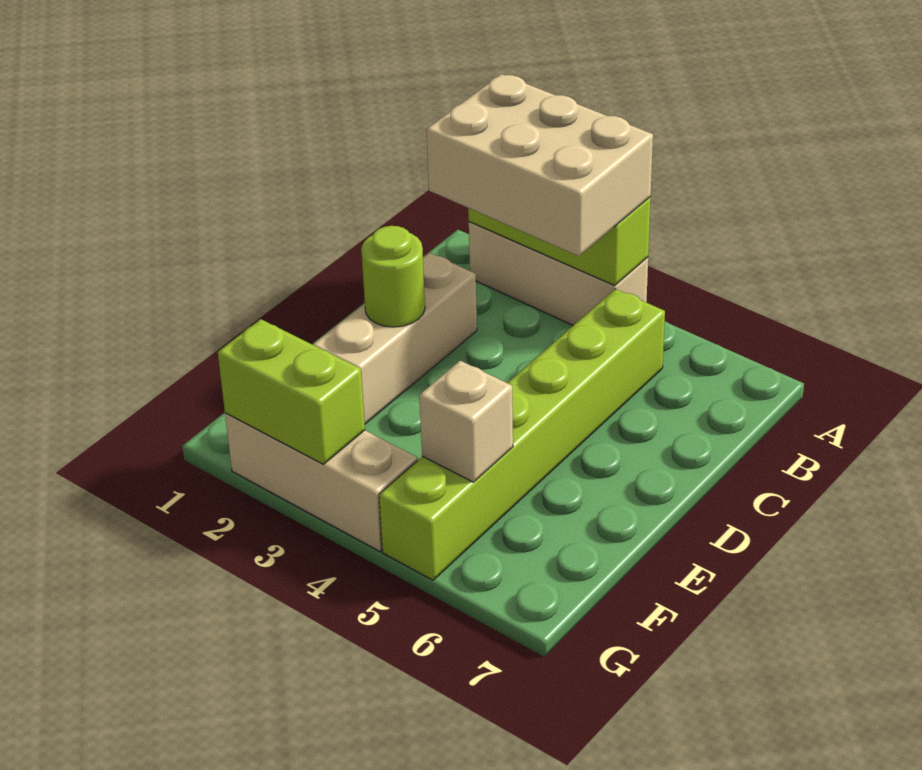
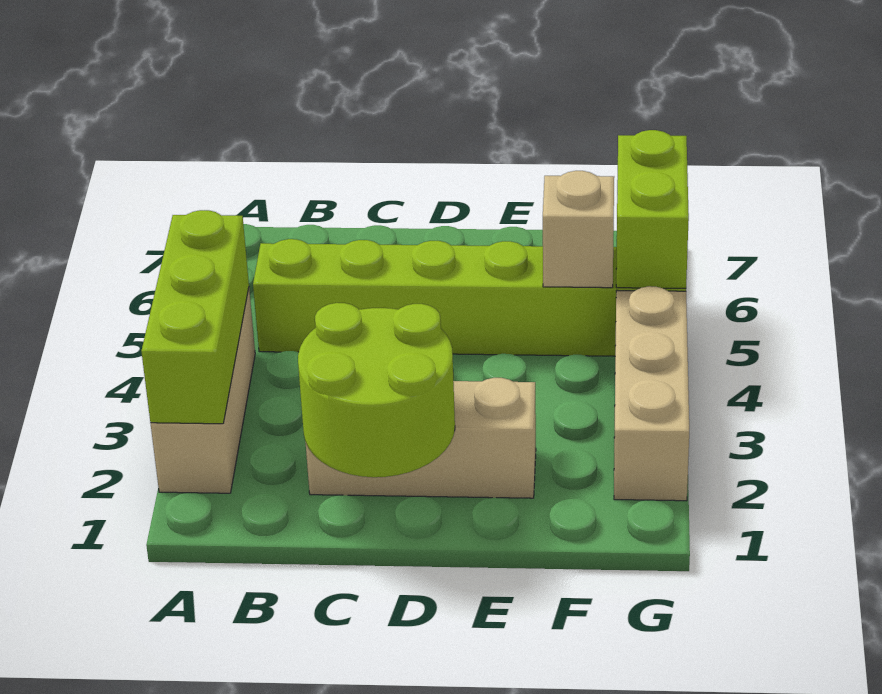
tan 2x3 brick [427,74,653,256] -> none
lime 1x1 round brick [361,226,425,327] -> lime 2x2 round brick [298,303,455,477]
lime 1x2 brick [218,319,365,464] -> lime 1x2 brick moved to [616,130,689,288]

